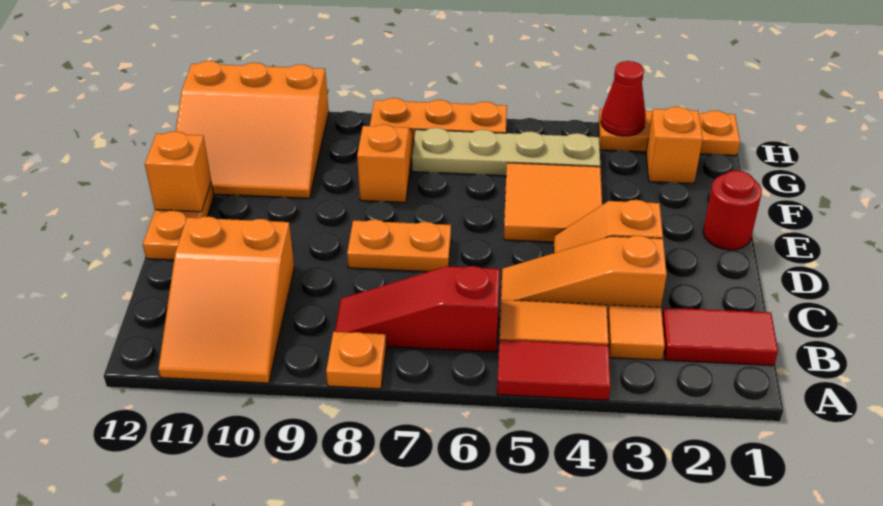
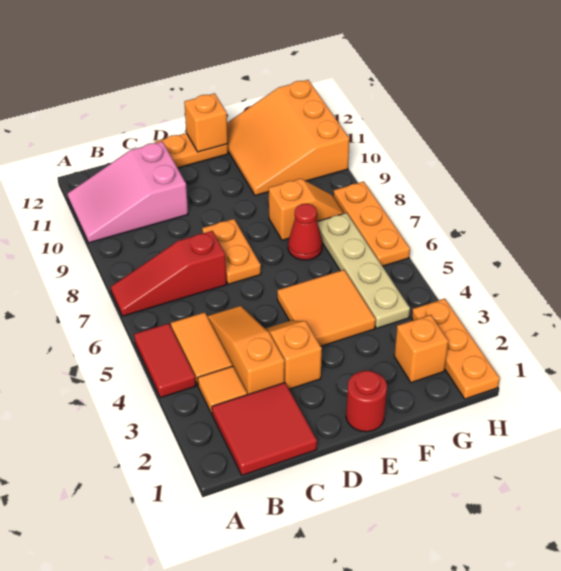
orange 1x1 plate [326,332,386,389] -> none
orange 2x3 slope [158,217,294,383] -> pink 2x3 slope [67,142,188,243]
red 1x2 tile [662,307,778,366] -> red 2x2 tile [212,383,317,475]
red 1x3 slope [335,266,500,352] -> red 1x3 slope turned to [111,231,227,316]
red 1x1 cone [601,61,646,136] -> red 1x1 cone moved to [288,204,322,260]

